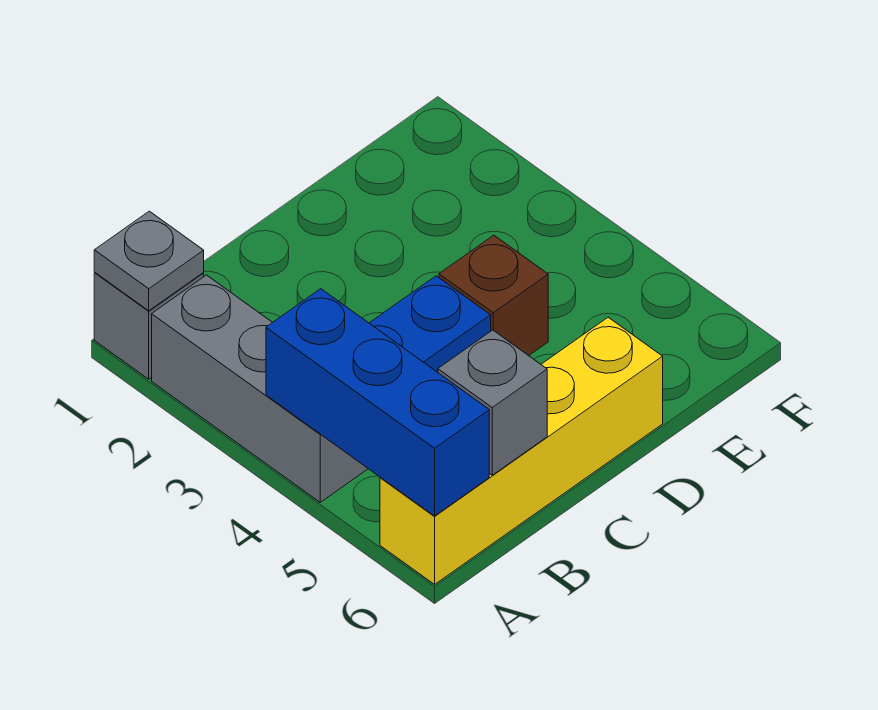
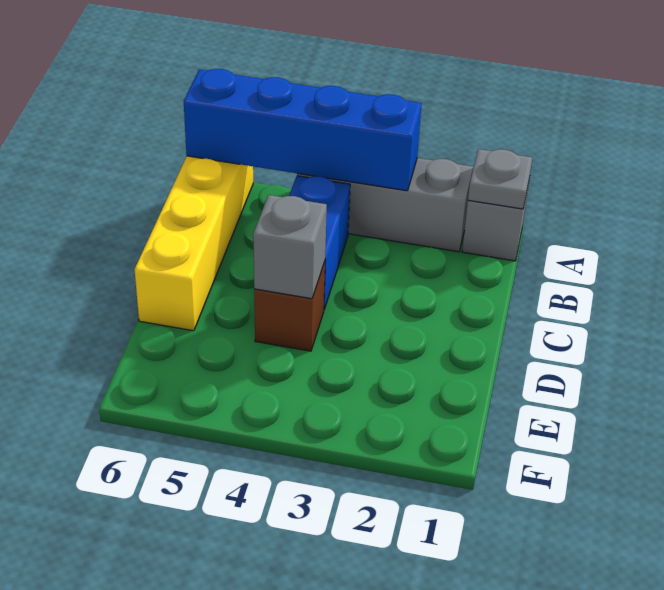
blue 1x3 brick [266,289,489,516] -> blue 1x4 brick [184,69,422,191]
grey 1x1 brick [438,330,547,475] -> grey 1x1 brick moved to [253,195,327,299]

